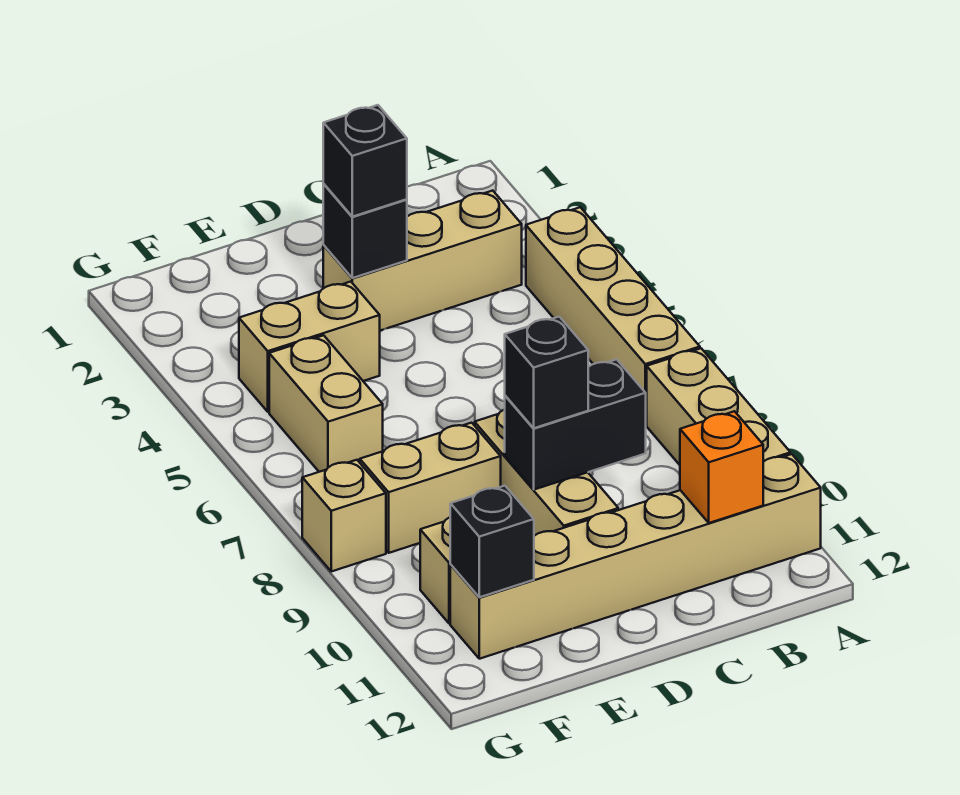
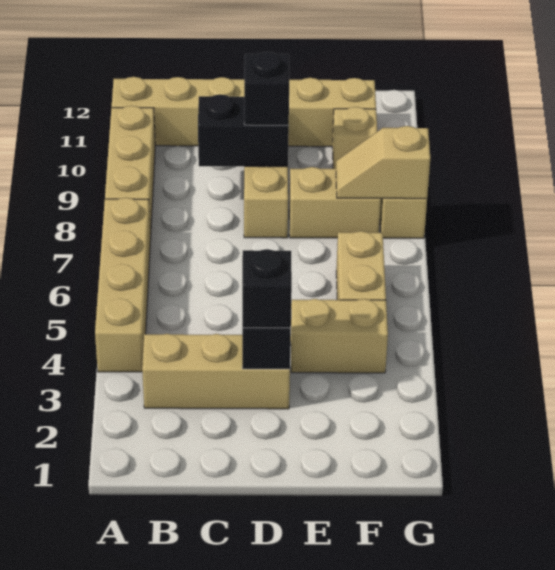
orange 1x1 brick [680,411,763,523] -> none
none -> tan 1x2 slope [336,126,430,199]
black 1x1 brick [450,486,534,597] -> none

